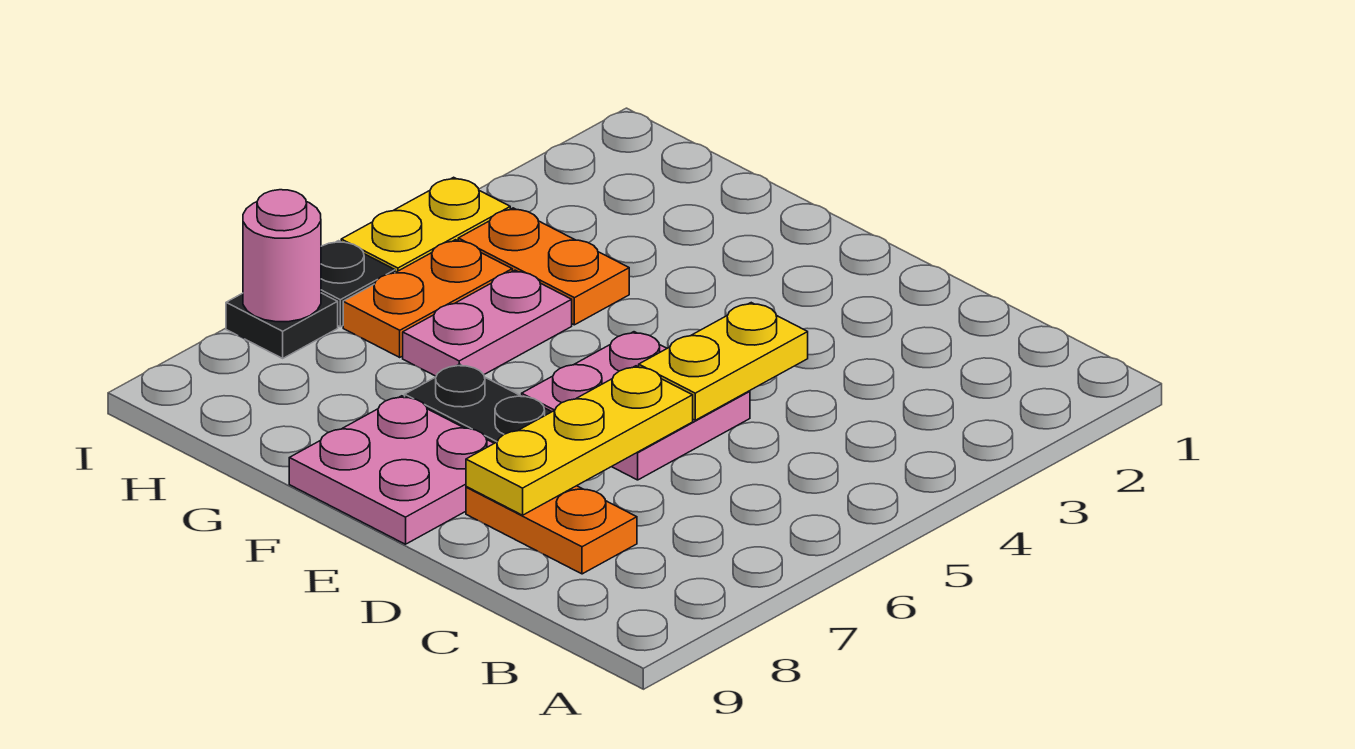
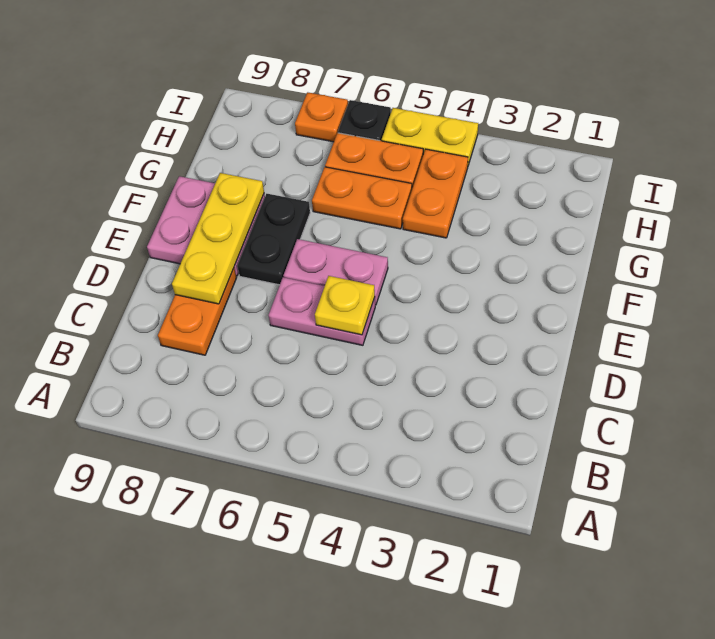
yellow 1x2 plate [639,303,808,420] -> yellow 1x1 plate [315,276,375,335]
yellow 1x3 plate [466,366,693,515] -> yellow 1x3 plate turned to [172,173,264,304]
pink 1x2 plate [403,270,572,376] -> orange 1x2 plate [312,167,412,229]
black 1x1 plate [226,293,338,358] -> orange 1x1 plate [295,92,348,142]
pink 1x1 round brick [243,190,321,322] -> none

